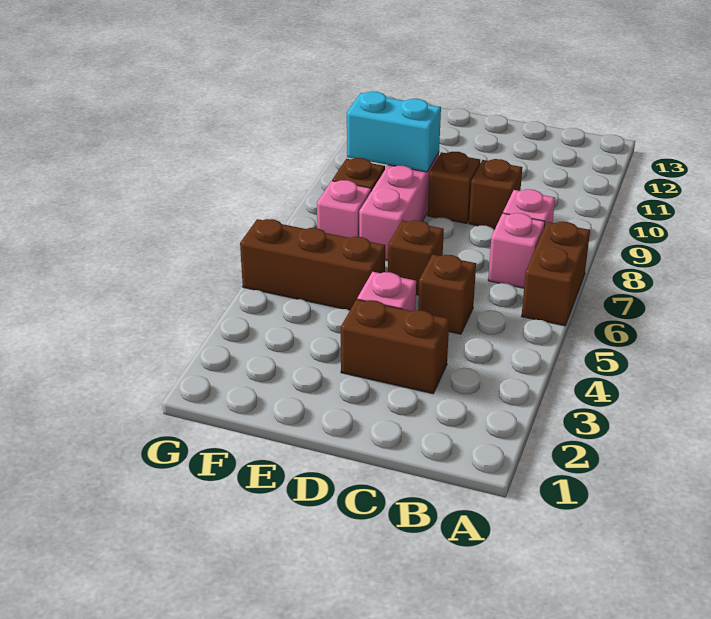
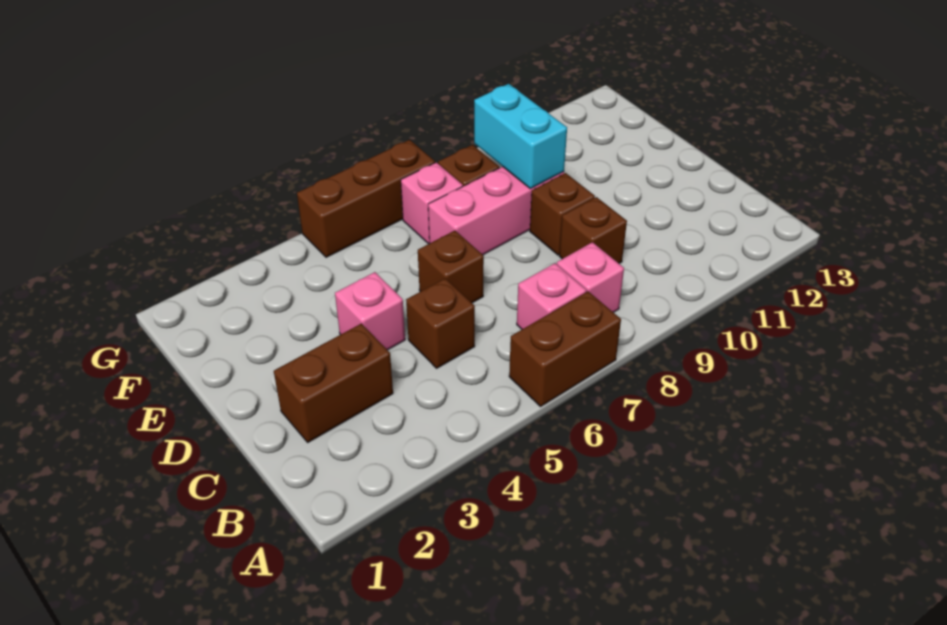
brown 1x2 brick [341,299,449,394] -> brown 1x2 brick turned to [274,324,393,442]
brown 1x3 brick [240,219,385,310] -> brown 1x3 brick turned to [297,140,435,257]

